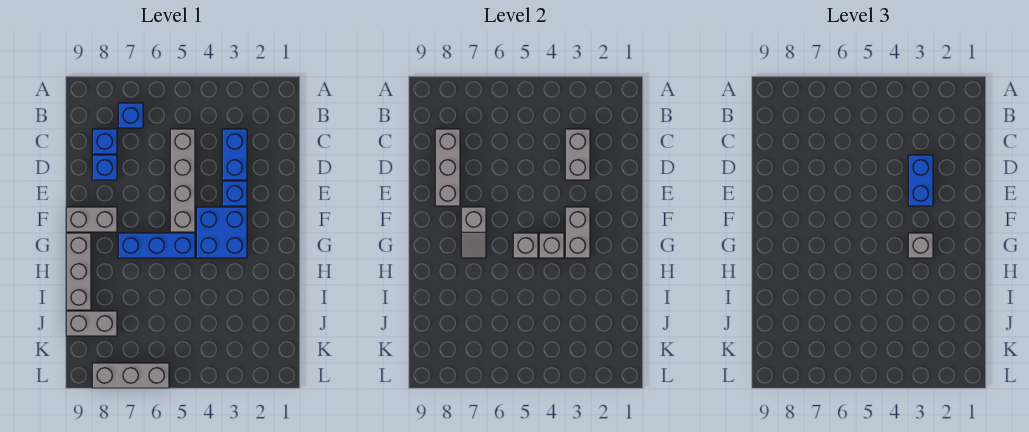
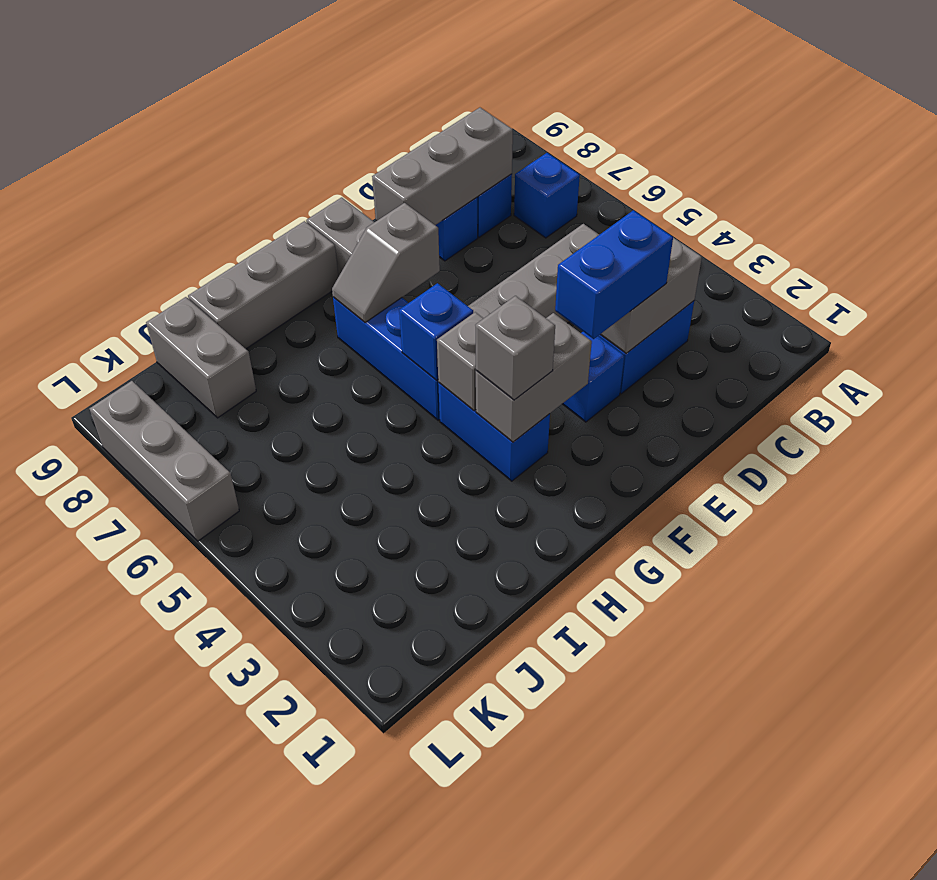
blue 2x2 brick [196,207,247,258] -> blue 1x2 brick [438,383,550,481]
grey 1x1 brick [513,233,538,258] -> blue 1x1 brick [399,283,473,380]

